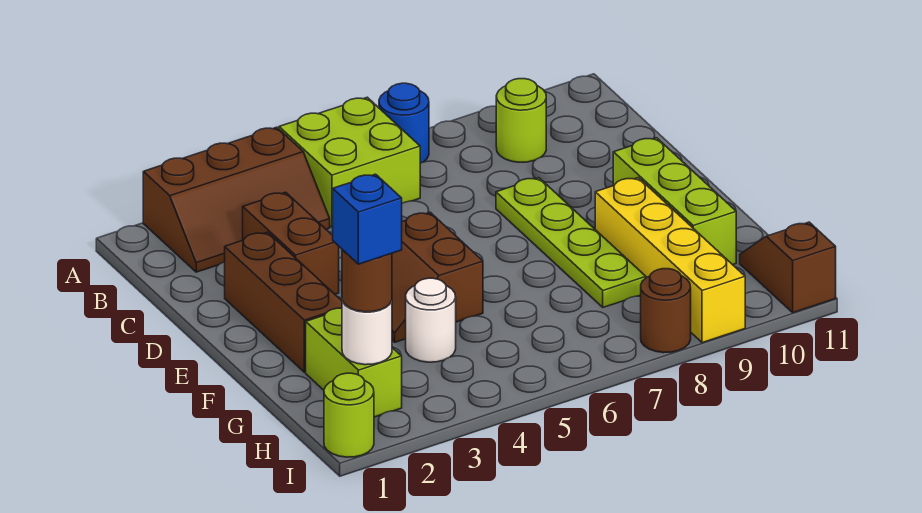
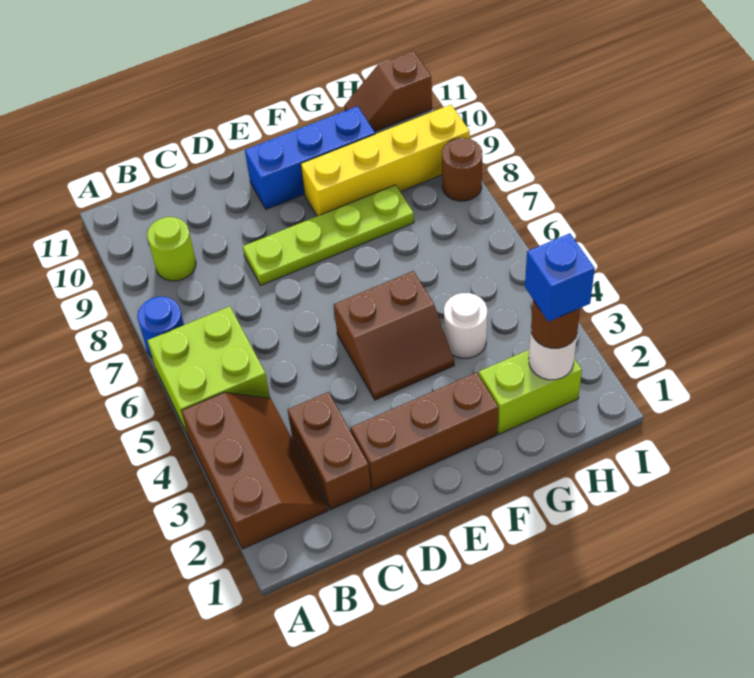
brown 1x2 brick [243,192,339,294] -> brown 1x2 brick turned to [288,392,371,510]
lime 1x3 brick [613,138,736,265] -> blue 1x3 brick [245,106,375,209]
lime 1x1 round brick [324,373,374,457] -> none

